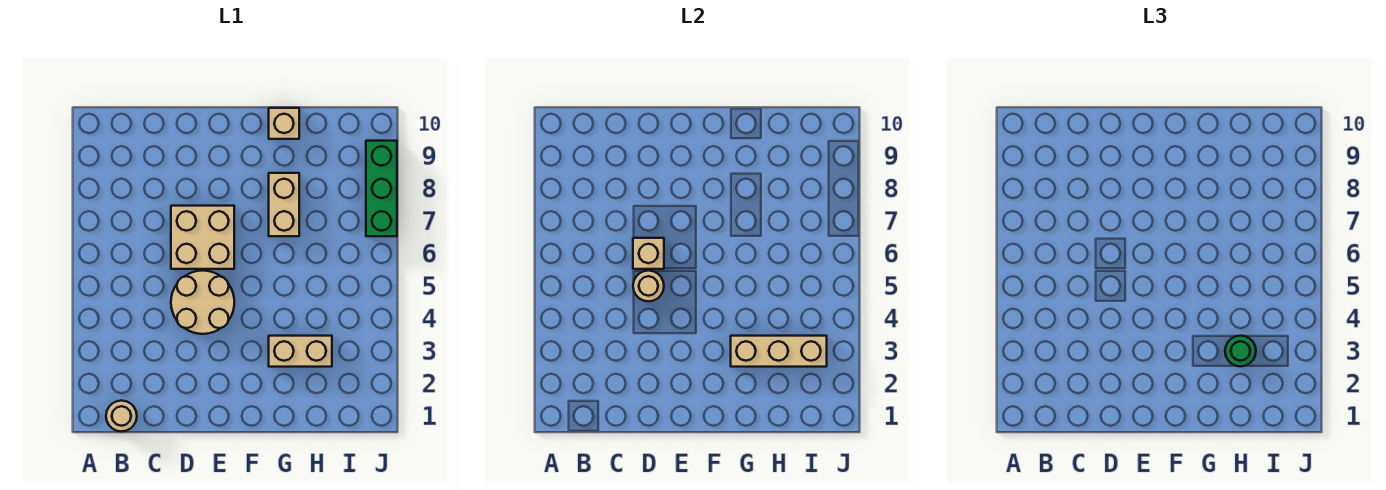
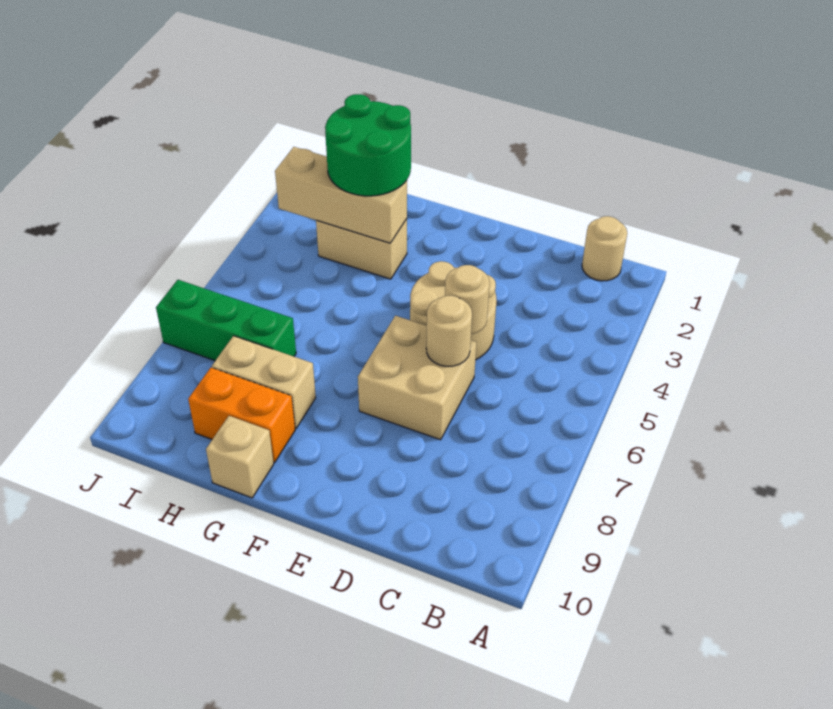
tan 1x1 brick [633,238,664,269] -> tan 1x1 round brick [426,296,472,366]
tan 1x2 brick [269,173,299,236] -> tan 1x2 brick turned to [212,336,316,429]
none -> orange 1x2 brick [188,368,295,462]
green 1x1 round brick [1225,336,1256,366] -> green 2x2 round brick [325,94,411,196]
green 1x3 brick [366,141,397,236] -> green 1x3 brick turned to [156,280,296,361]

